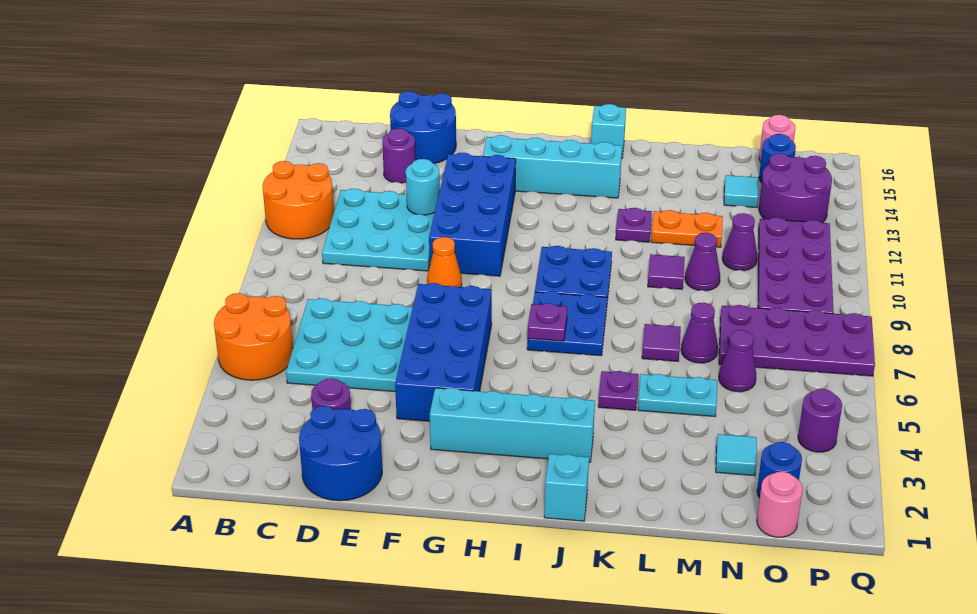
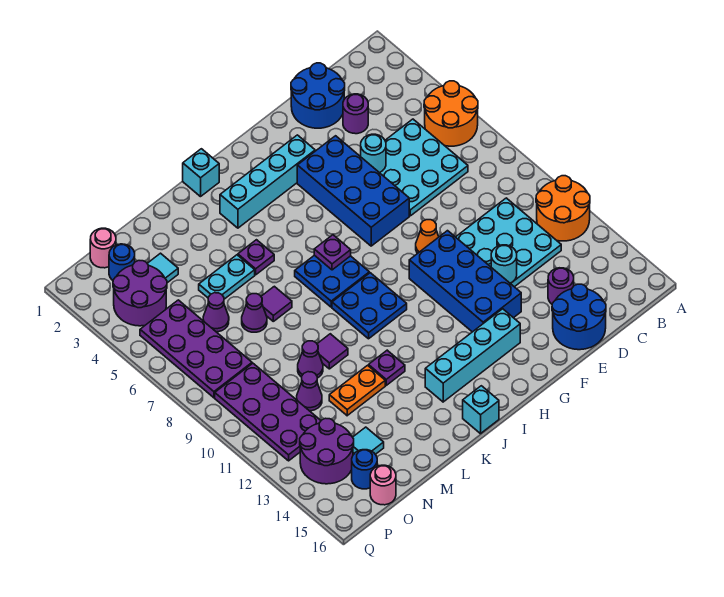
none -> cyan 1x1 round brick [361,134,386,173]
purple 2x4 plate [719,305,875,376] -> purple 2x4 plate turned to [140,300,252,398]
purple 1x1 round brick [798,389,842,452] -> purple 2x2 round brick [113,261,167,326]

